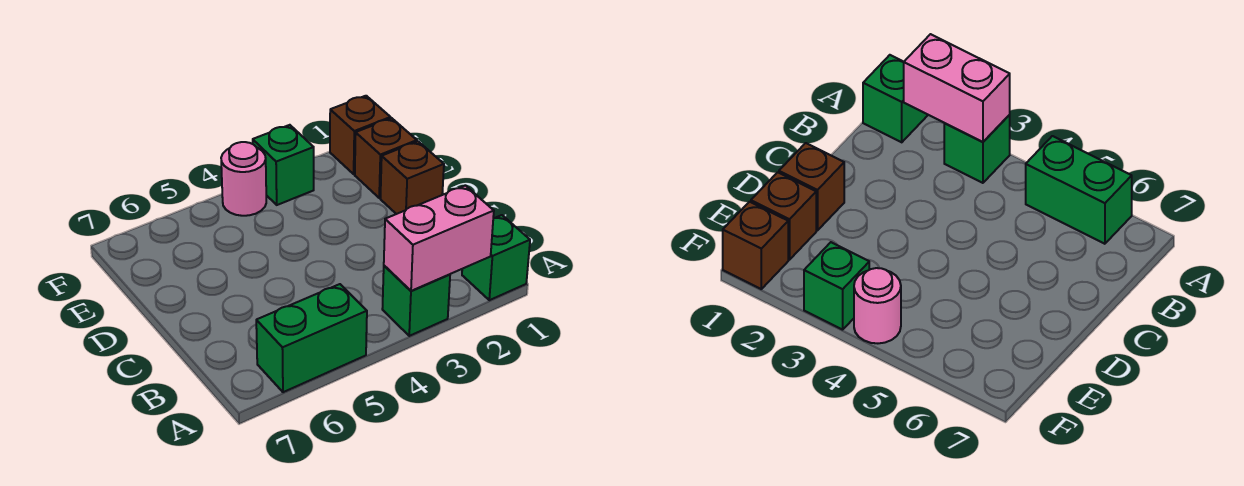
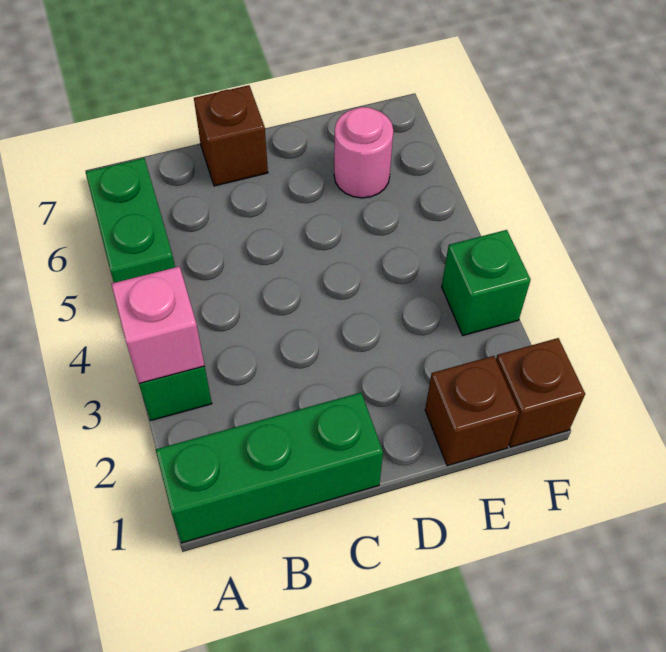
green 1x1 brick [462,215,530,300] -> green 1x3 brick [156,393,383,543]
pink 1x2 brick [384,186,494,291] -> pink 1x1 brick [111,266,205,383]
brown 1x1 brick [380,141,444,214] -> brown 1x1 brick moved to [194,85,268,186]
pink 1x1 round brick [221,142,266,216] -> pink 1x1 round brick moved to [334,107,393,198]

